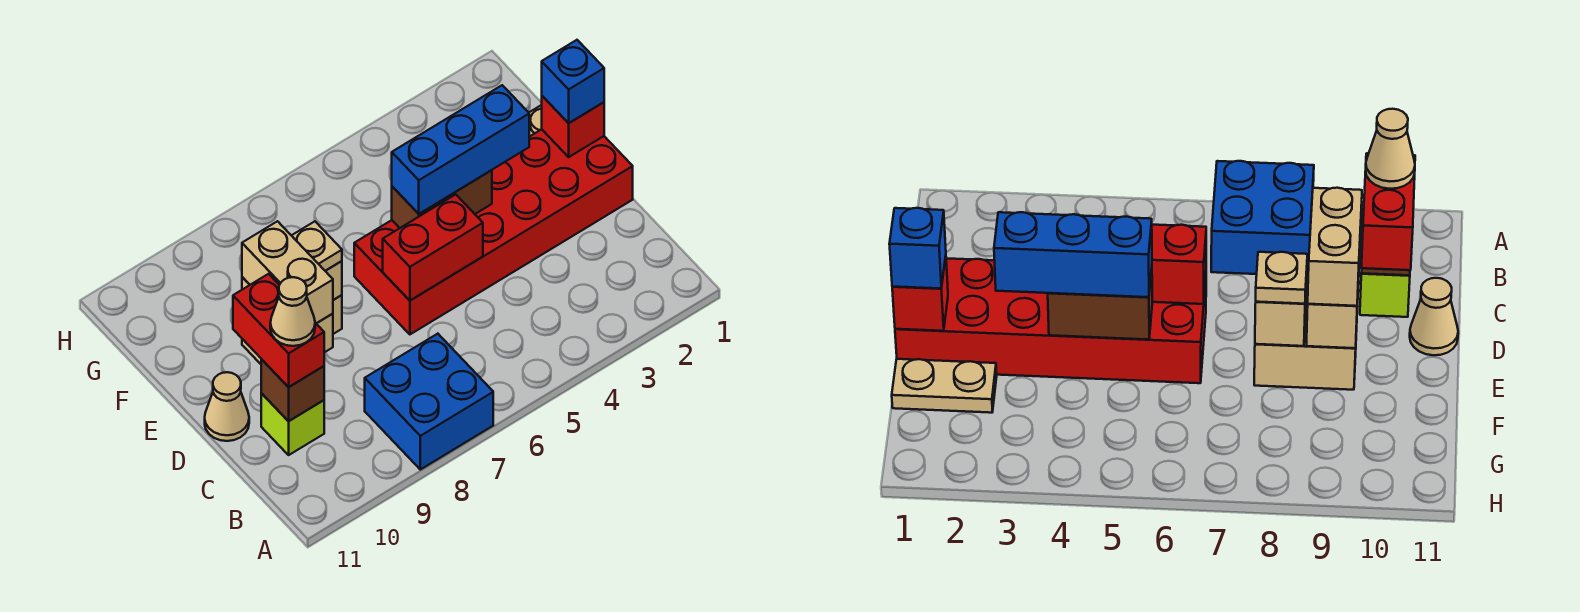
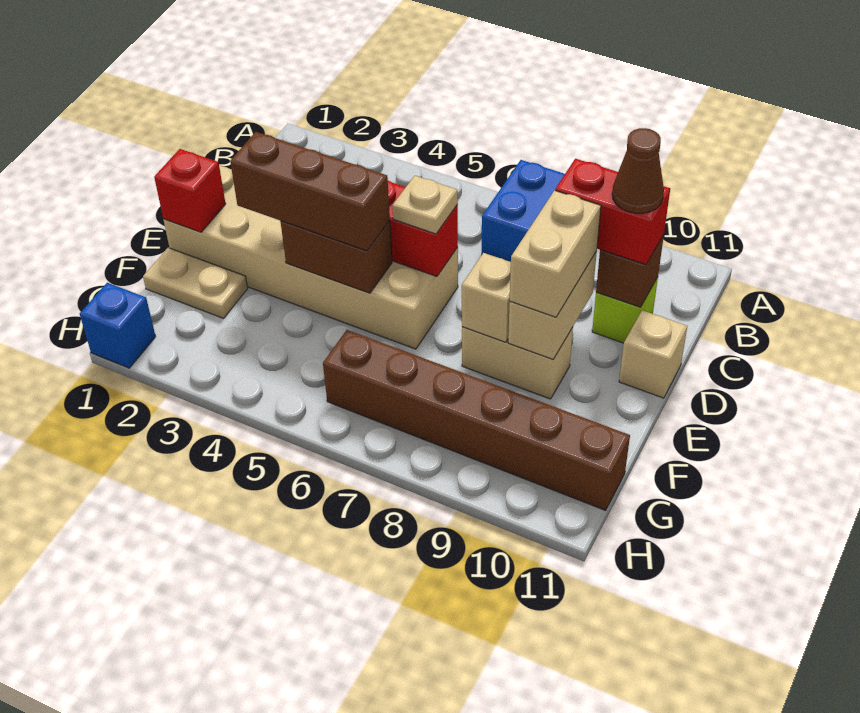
red 1x2 brick [233,274,324,387] -> red 1x2 brick turned to [555,159,670,265]
tan 1x1 cone [270,277,315,346] -> brown 1x1 cone [612,128,664,213]
red 2x6 brick [354,129,633,334] -> tan 2x6 brick [163,165,458,349]
tan 1x1 cone [205,372,249,441] -> tan 1x1 brick [619,310,687,398]
blue 1x1 brick [542,40,604,123] -> blue 1x1 brick moved to [80,283,156,368]
blue 1x3 brick [392,85,529,214] -> brown 1x3 brick [230,132,390,251]
tan 1x1 plate [291,221,342,271] -> tan 1x1 plate moved to [392,176,458,234]
none -> brown 1x6 brick [323,330,630,510]

